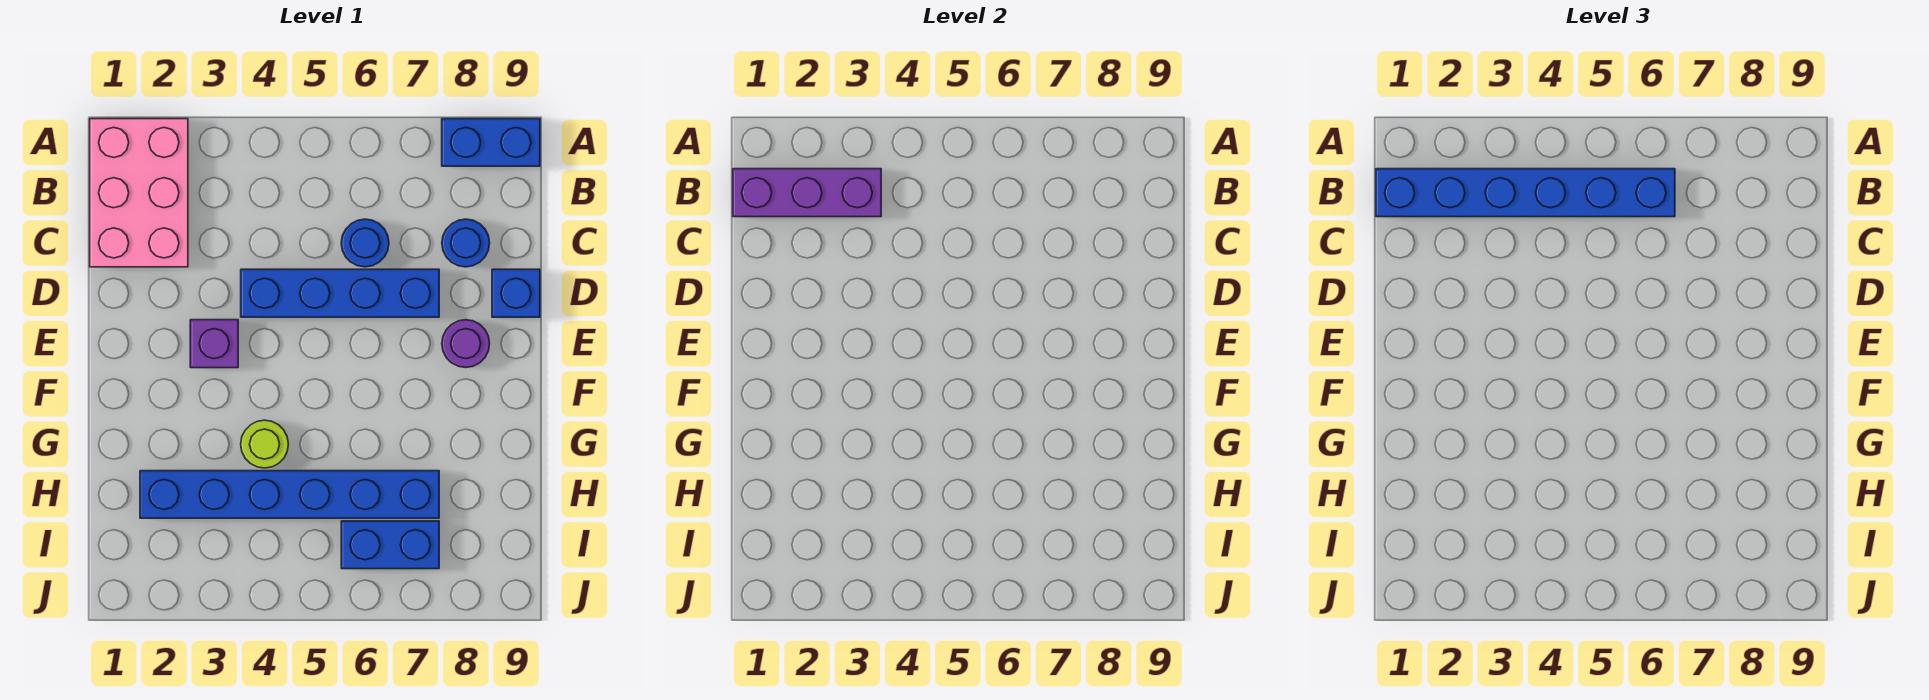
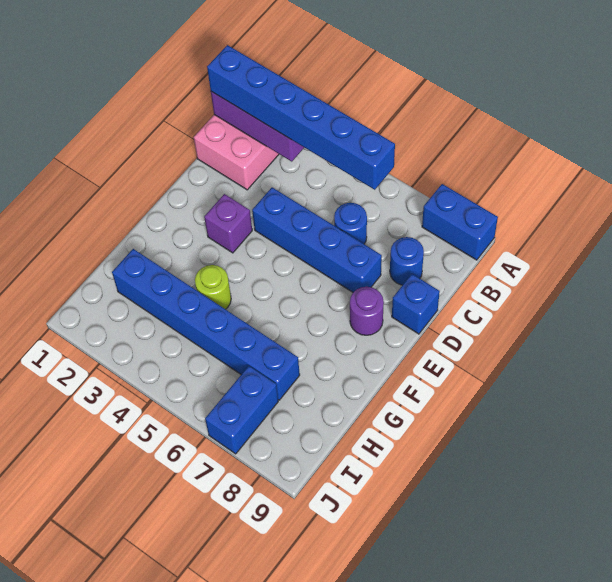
blue 1x2 brick [341,521,439,569] -> blue 1x2 brick turned to [205,366,278,454]

